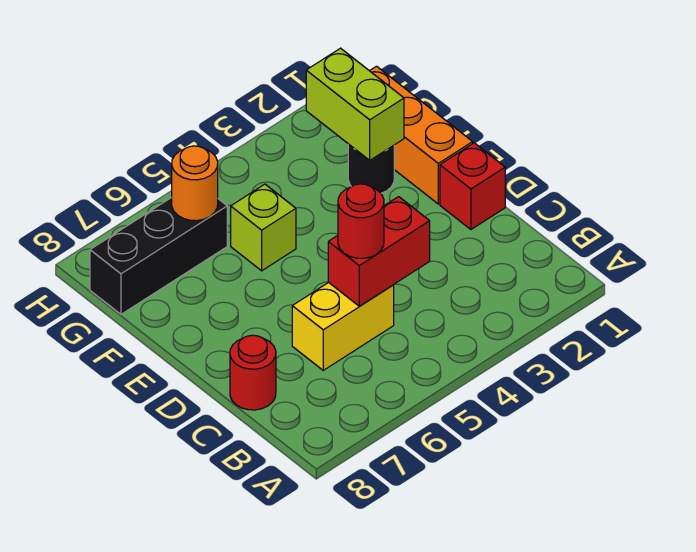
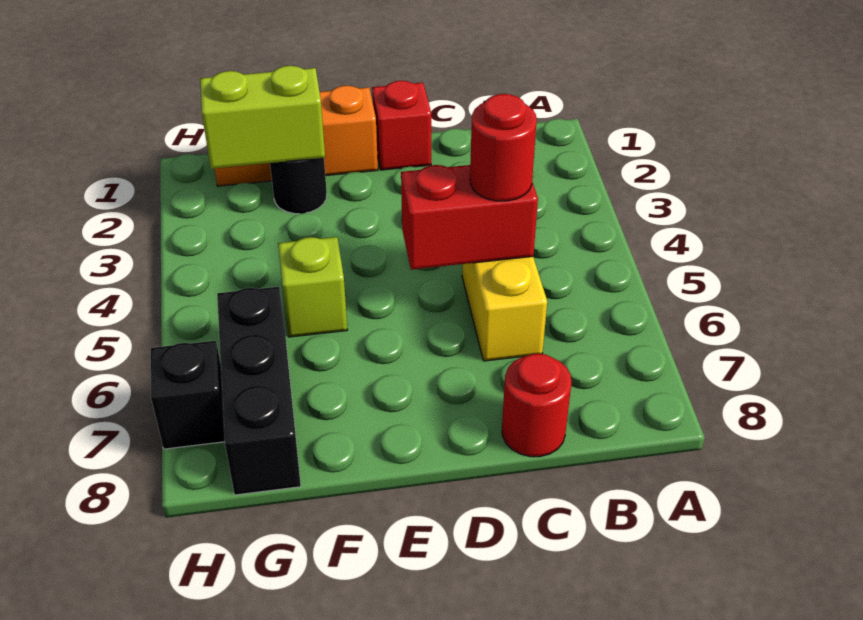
red 1x2 brick [328,197,430,306] -> red 1x2 brick turned to [401,165,538,270]
orange 1x1 round brick [172,146,218,221] -> none
none -> black 1x1 brick [151,341,225,449]

